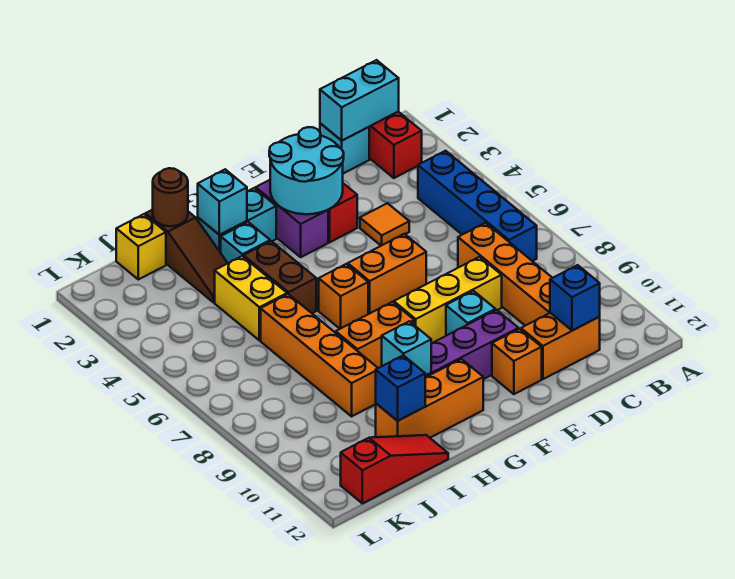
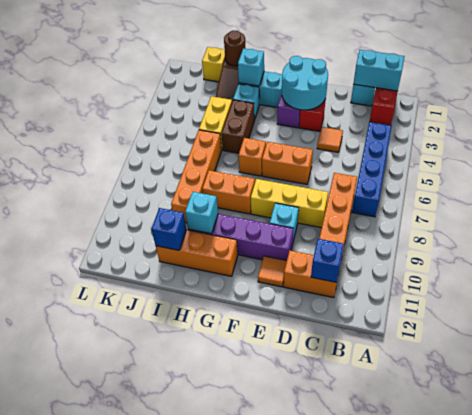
orange 1x1 brick [492,329,542,394] -> orange 1x1 tile [258,256,287,287]
red 1x3 slope [341,435,448,504] -> none

